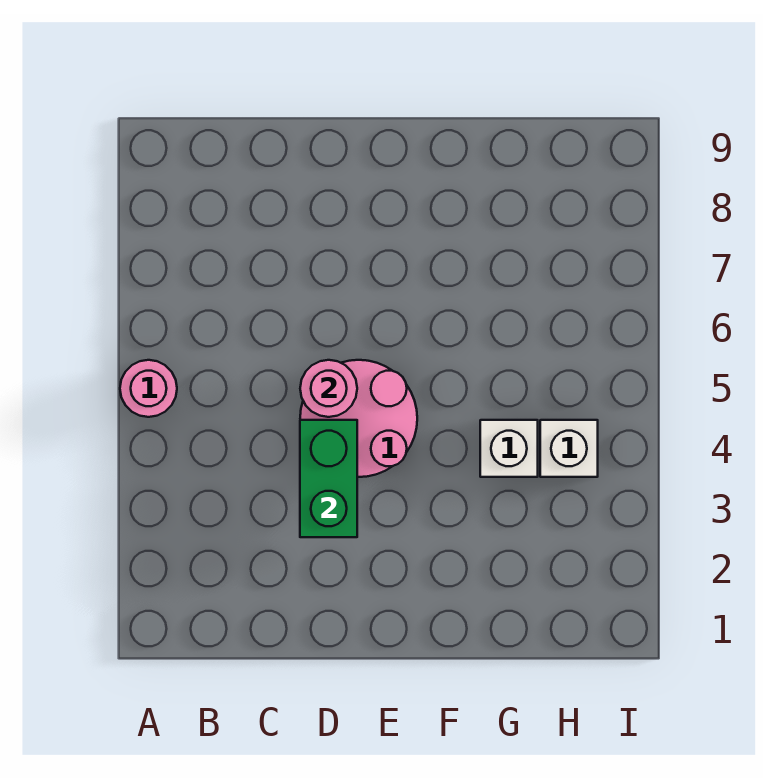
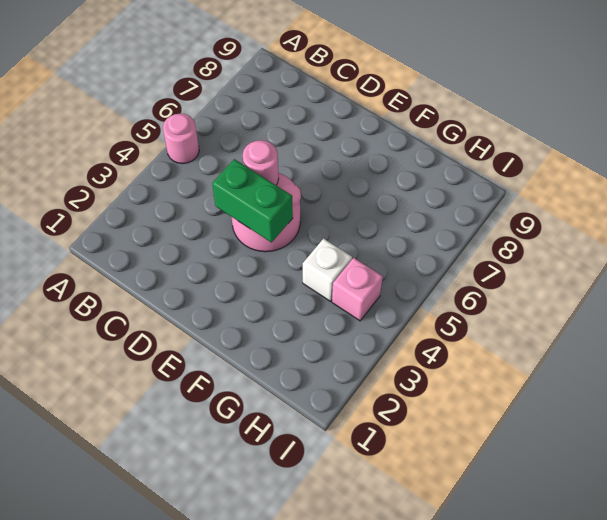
green 1x2 brick [300,420,357,537] -> green 1x2 brick turned to [212,159,293,242]
white 1x1 brick [540,420,598,477] -> pink 1x1 brick [332,258,383,321]

